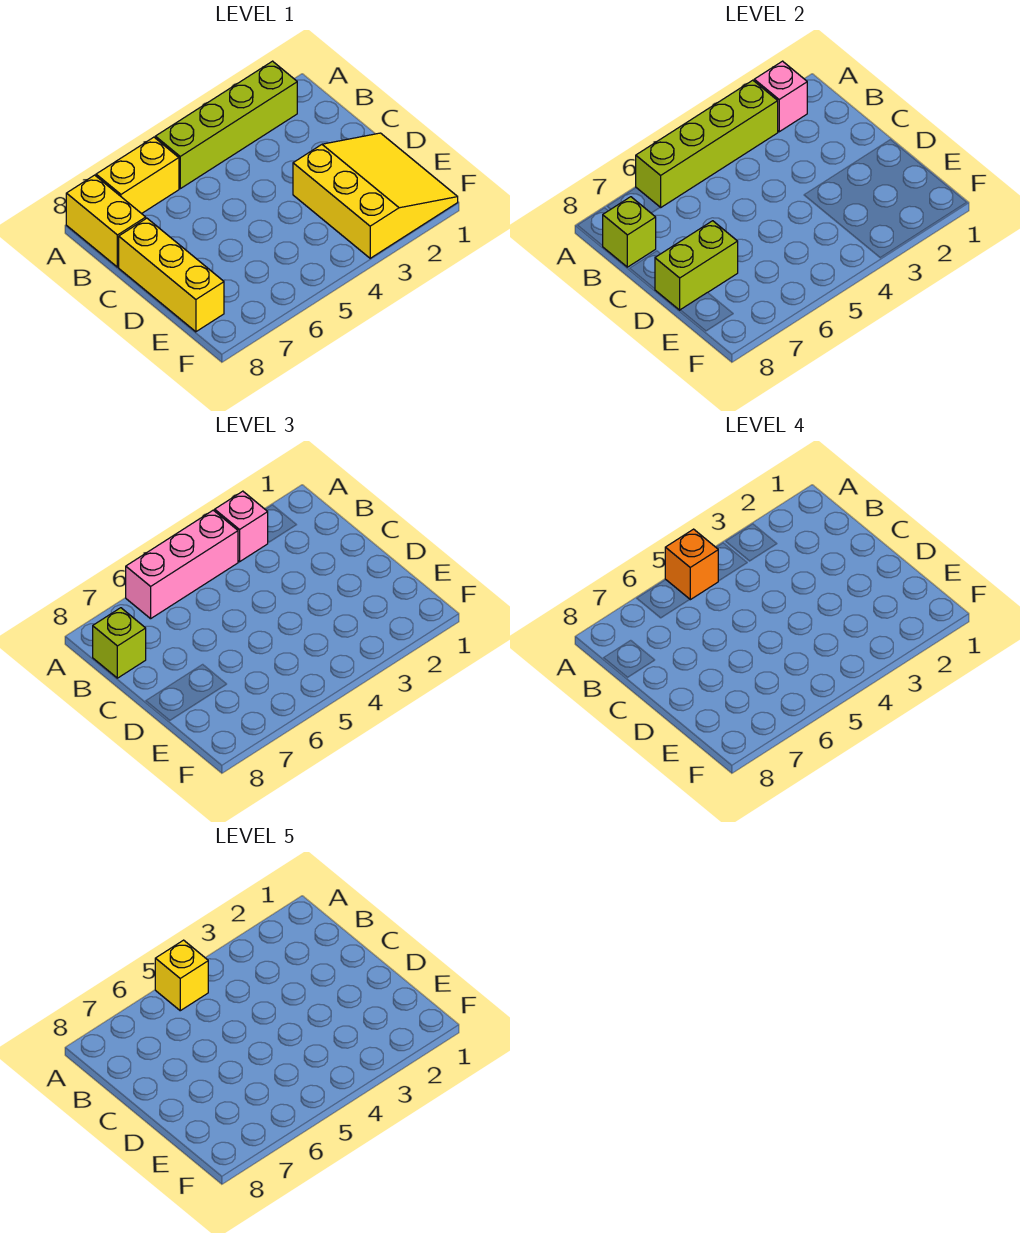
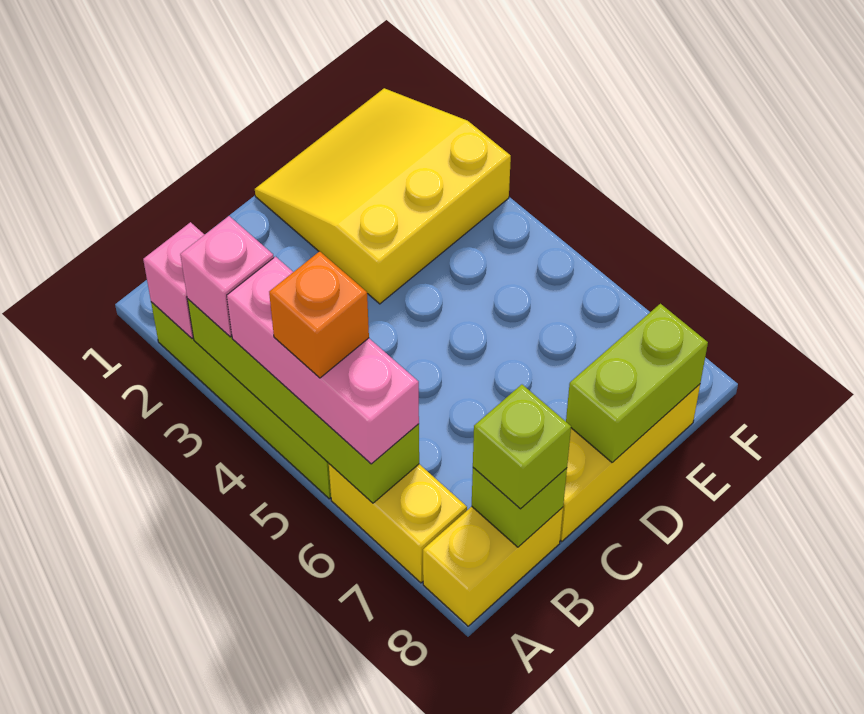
yellow 1x1 brick [155,940,208,1011] -> none
lime 1x2 brick [655,221,738,310] -> lime 1x2 brick turned to [566,304,708,462]

